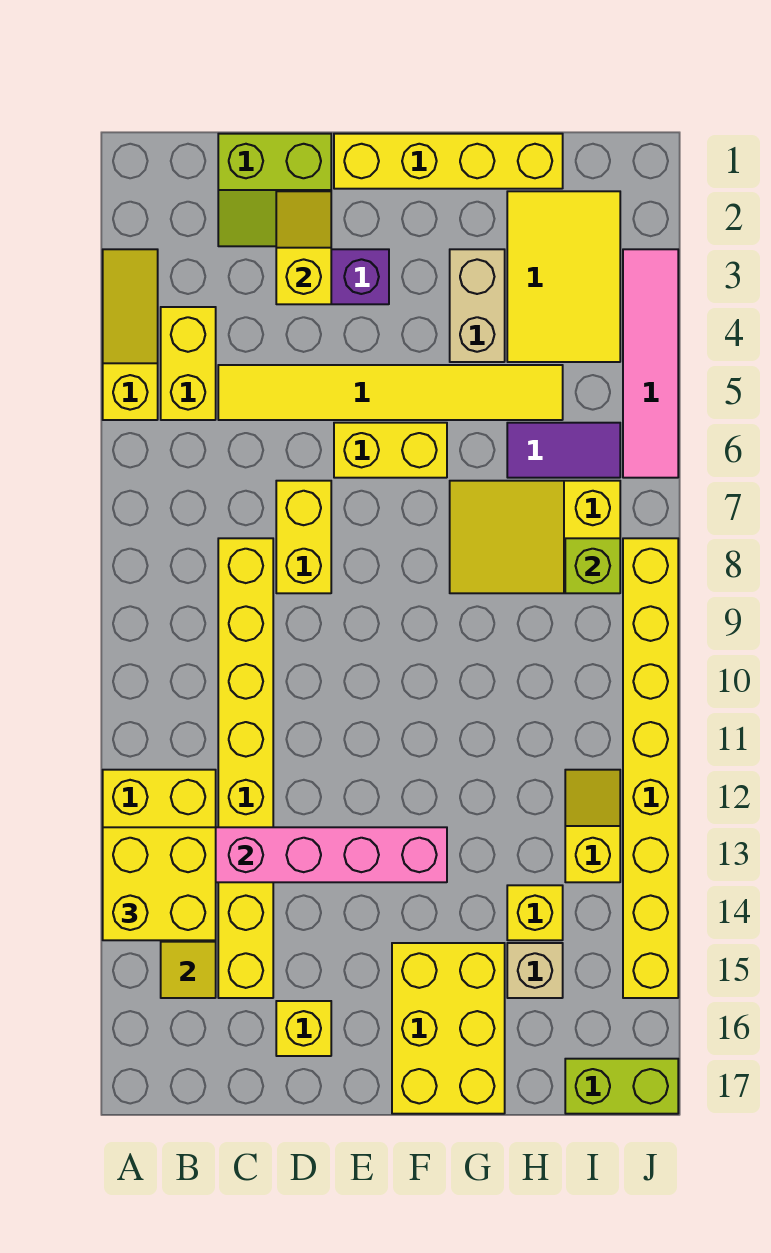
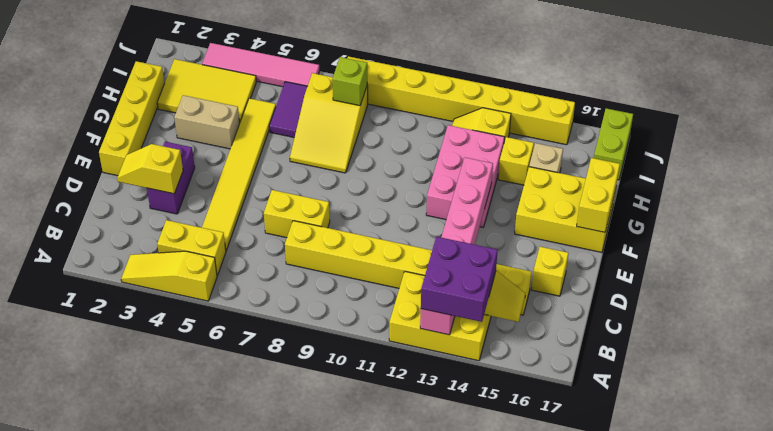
yellow 2x2 brick [103,827,216,940] -> purple 2x2 brick [421,237,498,322]
lime 2x2 slope [218,134,331,246] -> none
yellow 1x2 brick [334,423,447,478] -> yellow 1x2 brick moved to [577,158,620,232]
none -> pink 2x3 brick [426,125,505,227]

